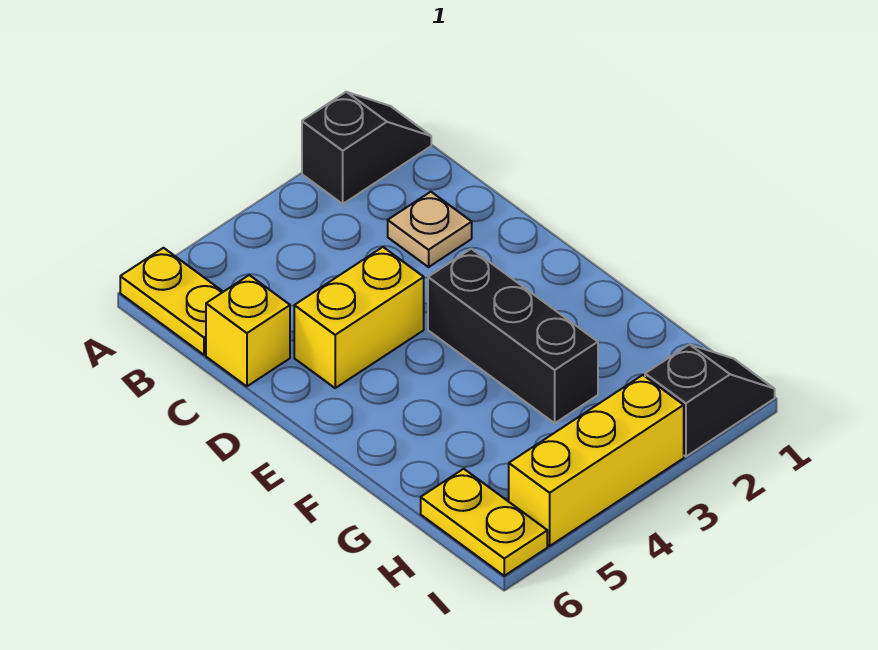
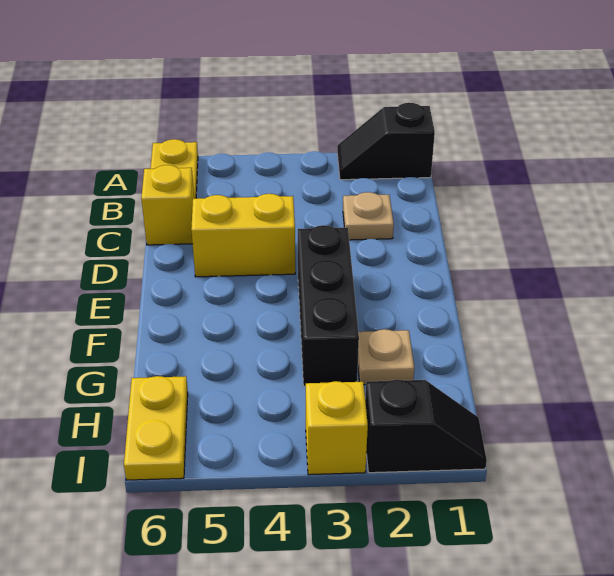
black 1x2 slope [302,92,431,204] -> black 1x2 slope turned to [337,103,435,180]
none -> tan 1x1 plate [358,329,414,385]
yellow 1x3 brick [509,375,684,546] -> yellow 1x1 brick [306,381,368,475]

